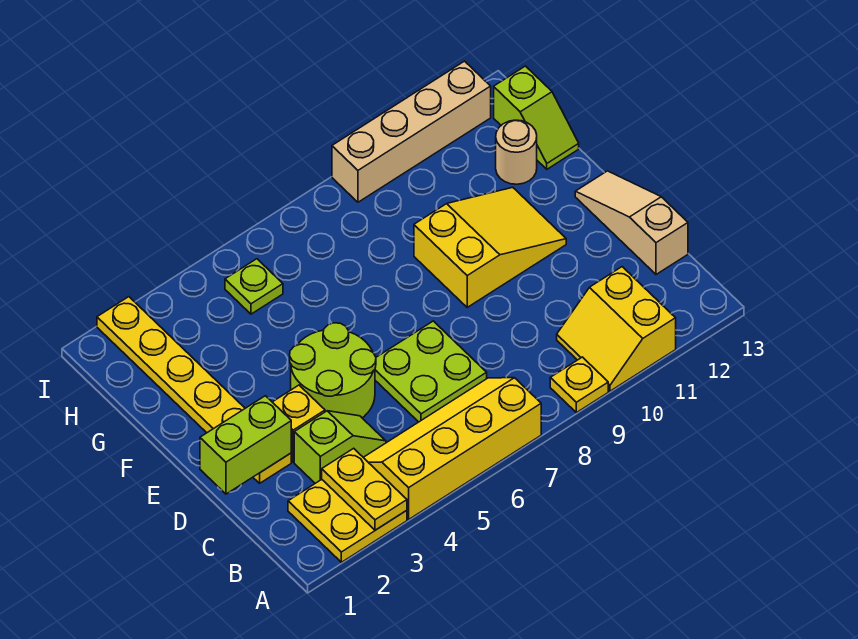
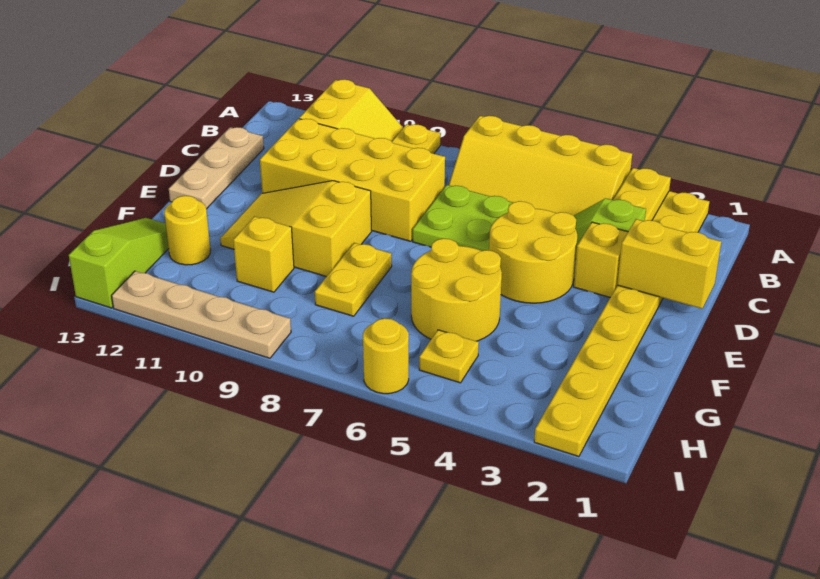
none -> yellow 2x4 brick [260,119,445,241]
tan 1x3 slope [575,171,688,274] -> tan 1x3 plate [169,127,264,209]
lime 1x2 brick [200,396,291,494] -> yellow 1x2 brick [617,219,721,309]
lime 2x2 round brick [290,323,376,418] -> yellow 2x2 round brick [489,201,577,303]
none -> yellow 2x2 round brick [411,239,502,341]
none -> yellow 1x2 plate [315,243,392,316]
none -> yellow 1x1 brick [233,217,294,292]
tan 1x1 round brick [496,120,537,184] -> yellow 1x1 round brick [164,196,211,265]
lime 1x2 slope [494,66,579,169] -> lime 1x3 slope [69,218,169,308]
lime 1x1 plate [225,259,283,314] -> yellow 1x1 plate [419,330,479,383]
none -> yellow 1x1 round brick [363,318,409,394]
tan 1x4 brick [332,61,491,202] -> tan 1x4 plate [112,271,291,358]

